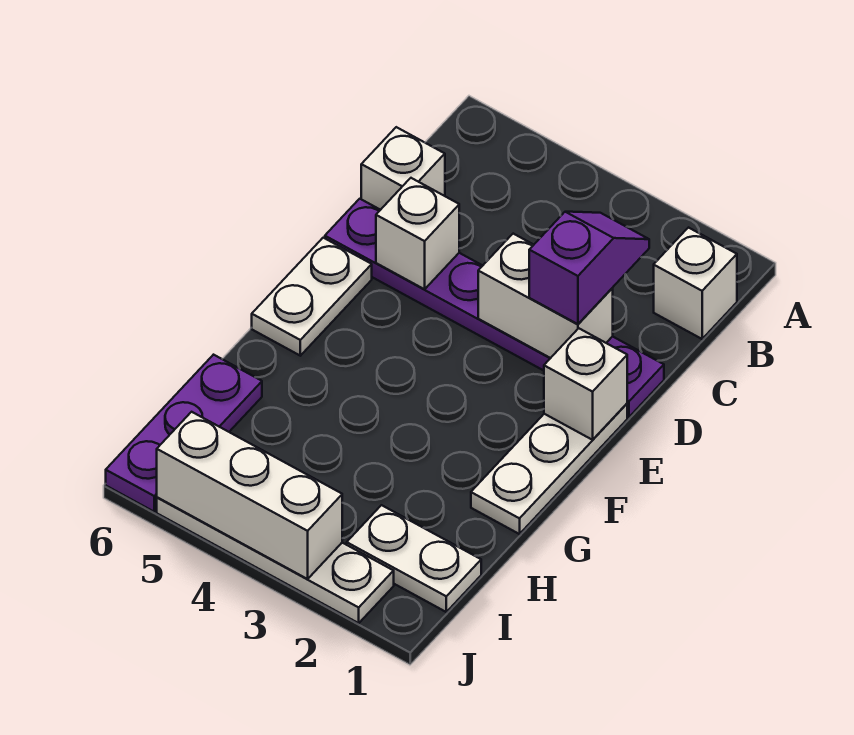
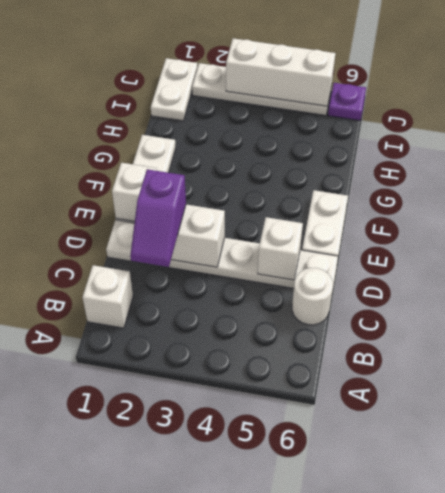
white 1x1 brick [361,127,445,210] -> white 1x1 round brick [292,268,333,325]
purple 1x6 plate [325,199,664,417] -> white 1x6 plate [106,220,338,288]
purple 1x3 plate [106,355,262,512] -> purple 1x1 plate [328,83,366,121]
white 1x2 plate [347,505,481,612] -> white 1x2 plate turned to [151,58,198,121]

